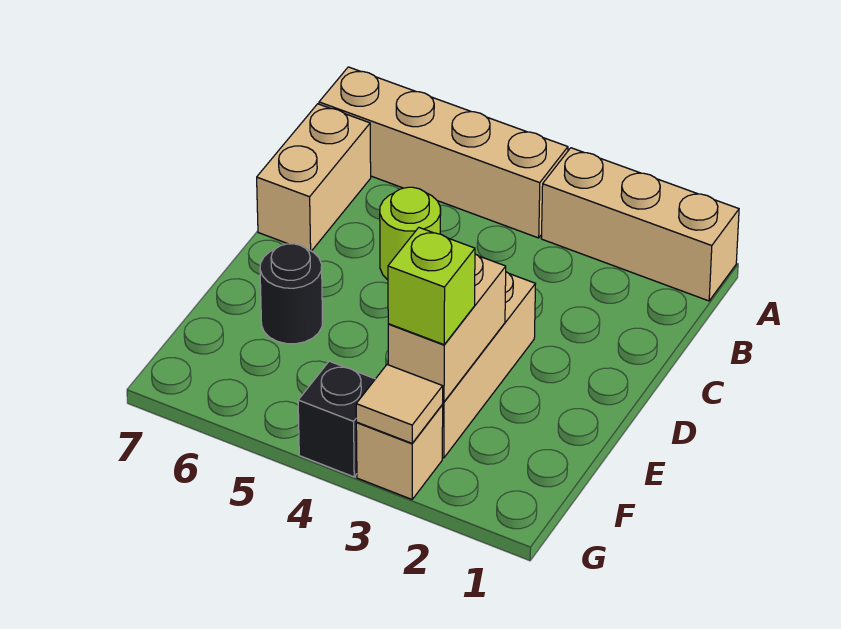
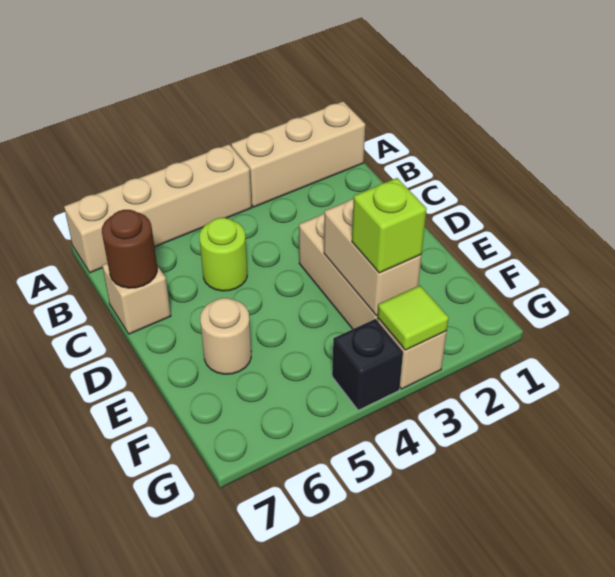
tan 1x2 brick [257,104,371,251] -> tan 1x1 brick [102,263,171,334]
none -> brown 1x1 round brick [102,210,157,288]
black 1x1 round brick [260,244,322,344] -> tan 1x1 round brick [200,298,251,374]
tan 1x1 tile [356,365,443,443] -> lime 1x1 tile [377,285,449,350]

